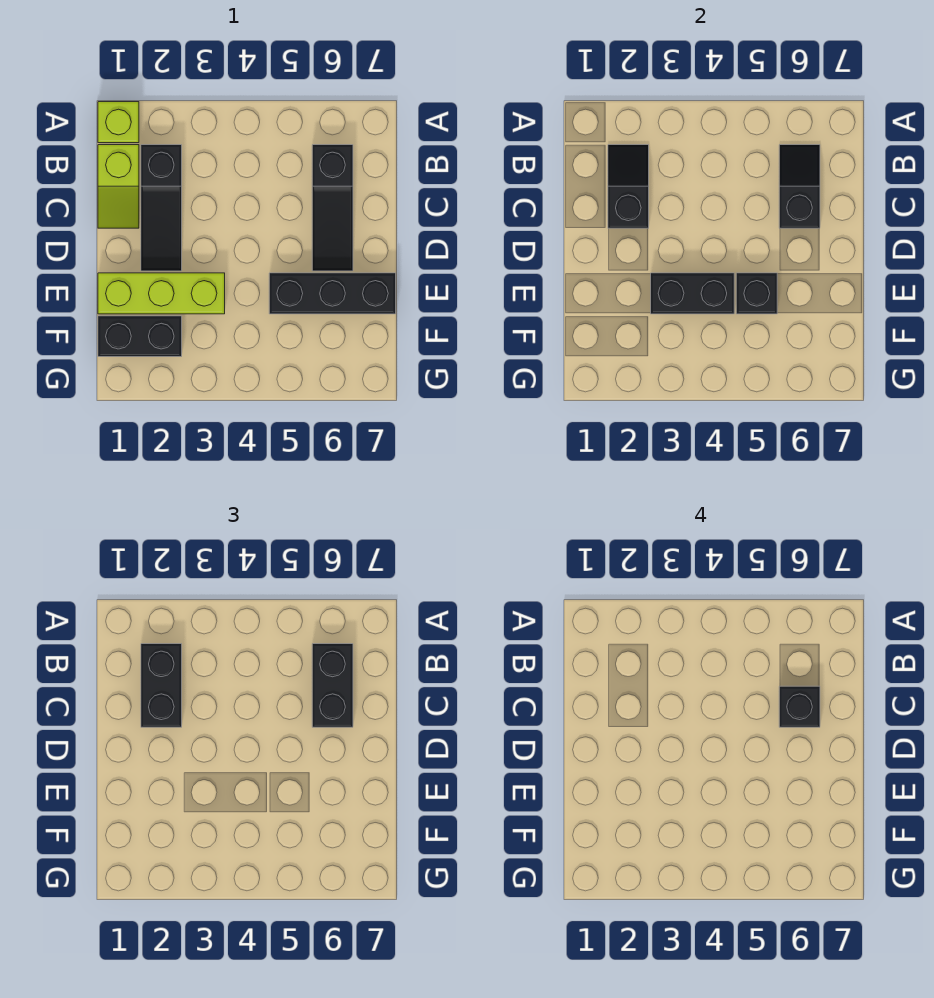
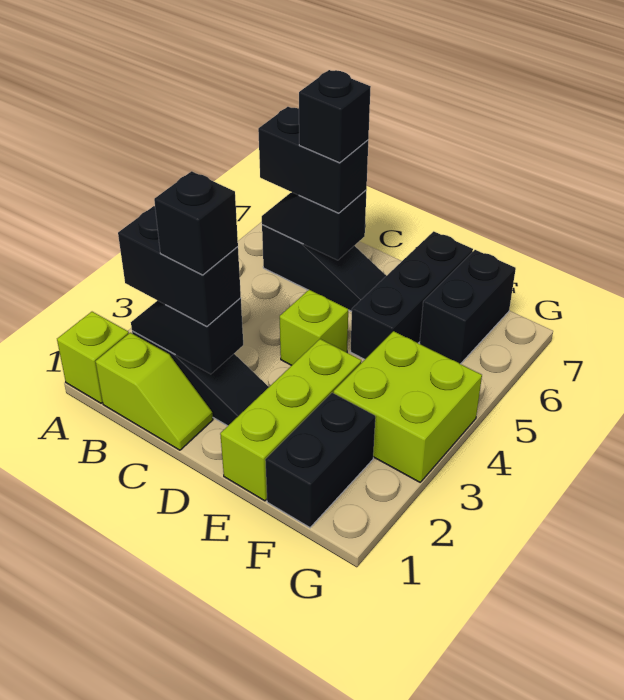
none -> lime 1x1 brick [280,290,348,365]
black 1x2 brick [651,273,734,314] -> black 1x2 brick moved to [420,250,516,364]
black 1x1 brick [736,273,777,314] -> black 1x1 brick moved to [154,171,238,275]
none -> lime 2x2 brick [333,331,482,482]

